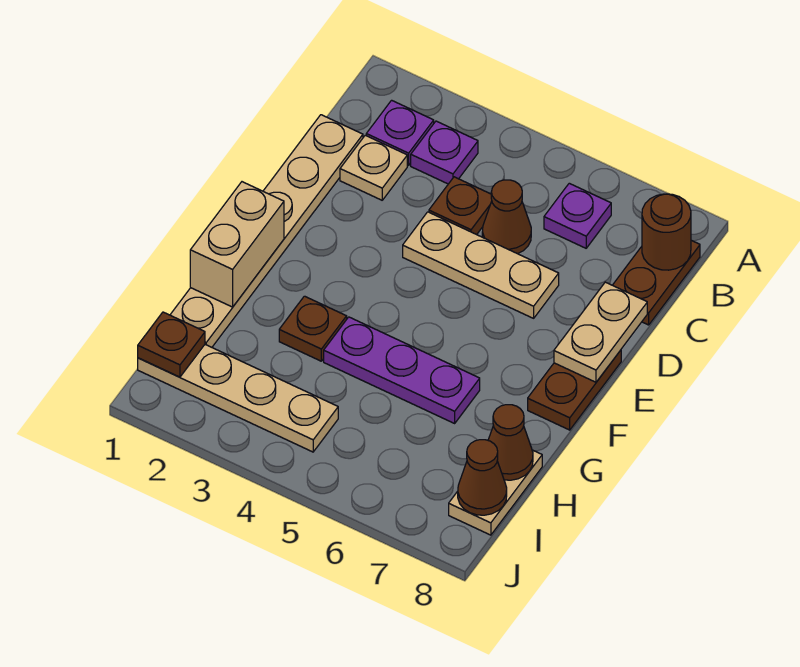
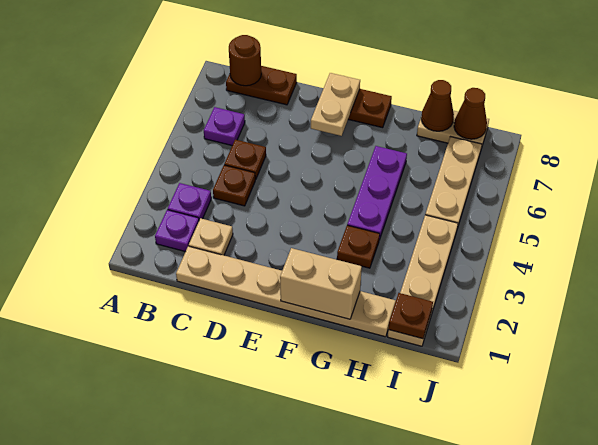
brown 1x1 cone [482,180,531,254] -> brown 1x1 plate [224,140,266,180]
tan 1x3 plate [403,212,559,318] -> tan 1x3 plate moved to [425,137,482,228]
tan 1x2 plate [554,282,647,382] -> tan 1x2 plate turned to [311,73,360,136]

